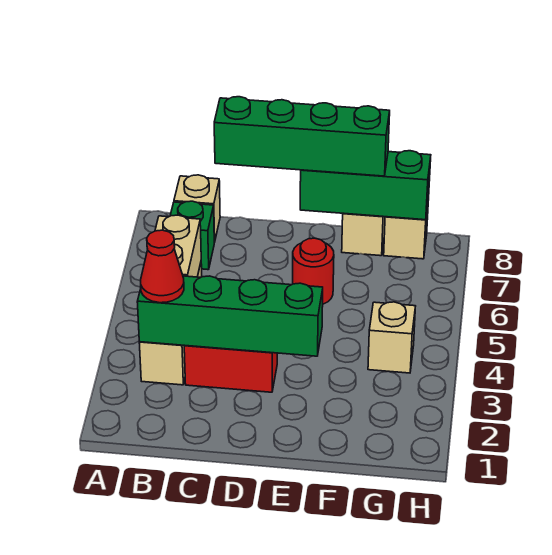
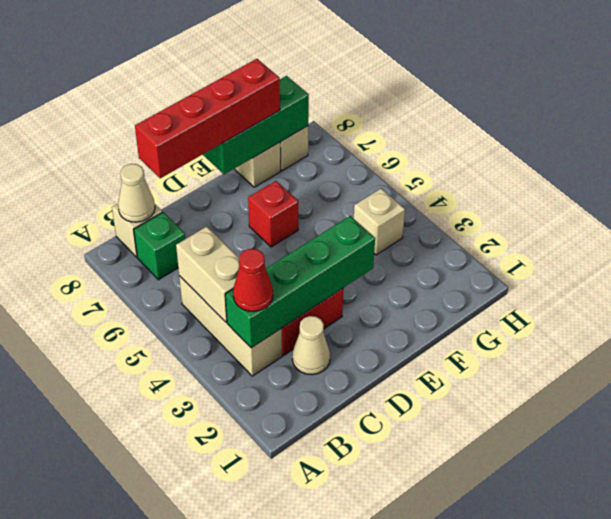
none -> tan 1x1 cone [118,164,155,222]
none -> tan 1x1 cone [292,316,330,375]
green 1x4 brick [214,97,390,176] -> red 1x4 brick [135,59,280,178]
red 1x1 round brick [293,238,334,304] -> red 1x1 brick [248,181,298,247]

